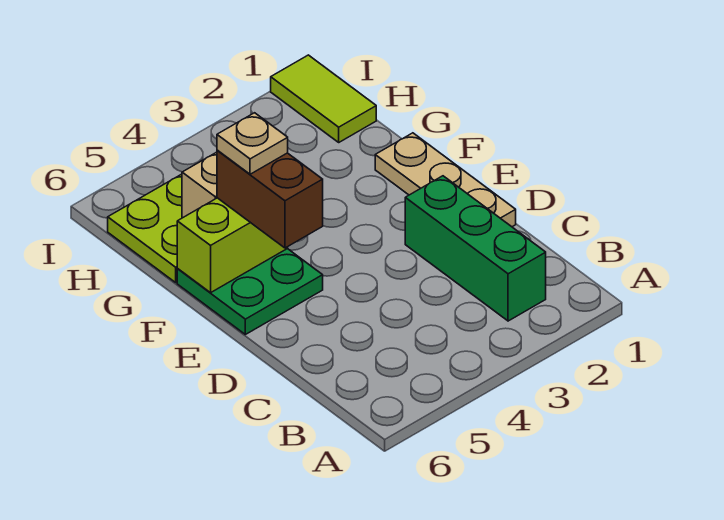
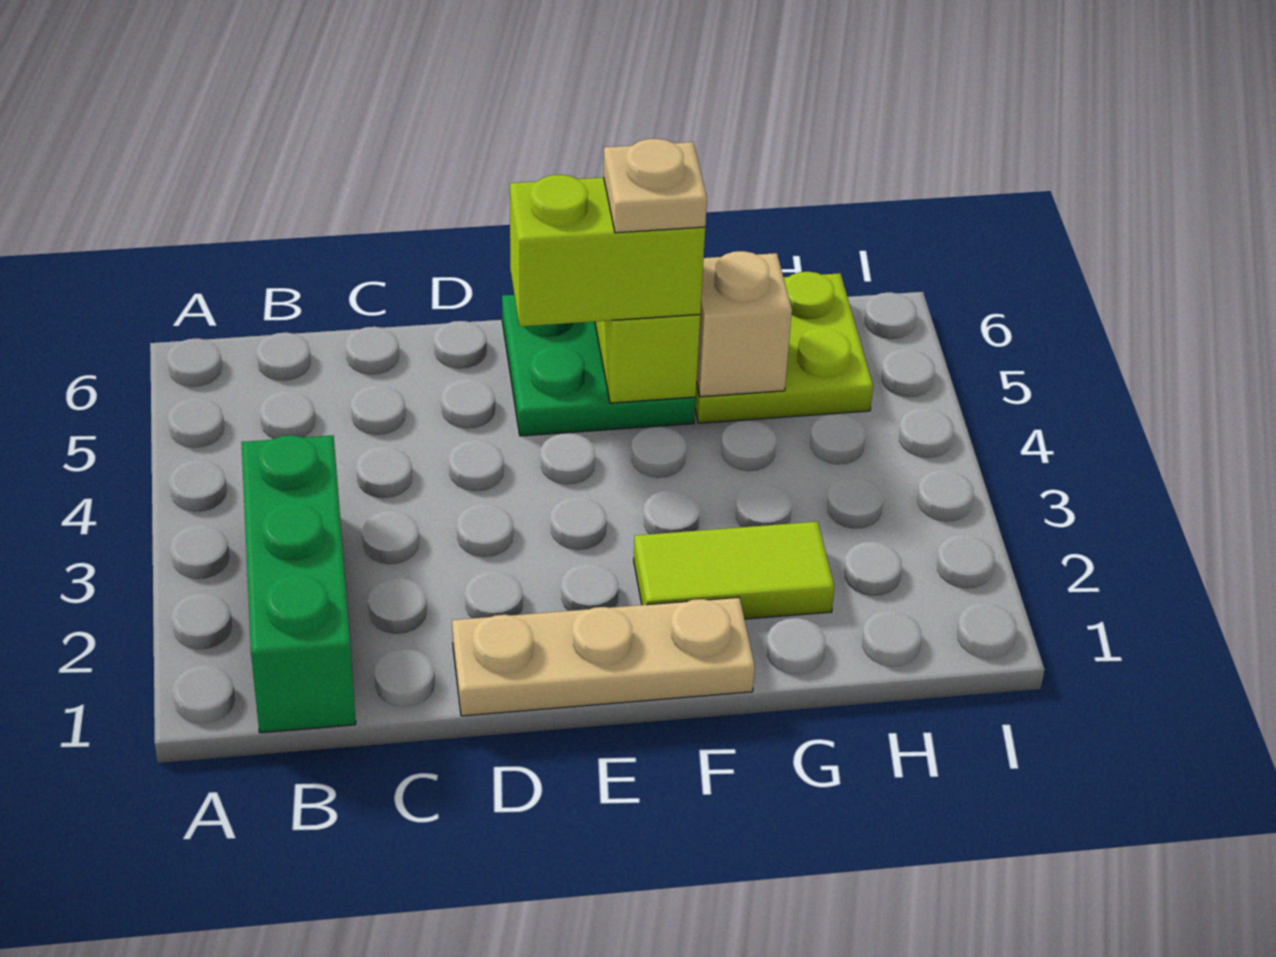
green 1x3 brick [405,176,546,321] -> green 1x3 brick turned to [241,435,356,733]
brown 1x2 brick [217,150,323,248] -> lime 1x2 brick [510,175,705,326]
lime 1x2 tile [271,55,376,142] -> lime 1x2 tile moved to [634,522,835,619]

